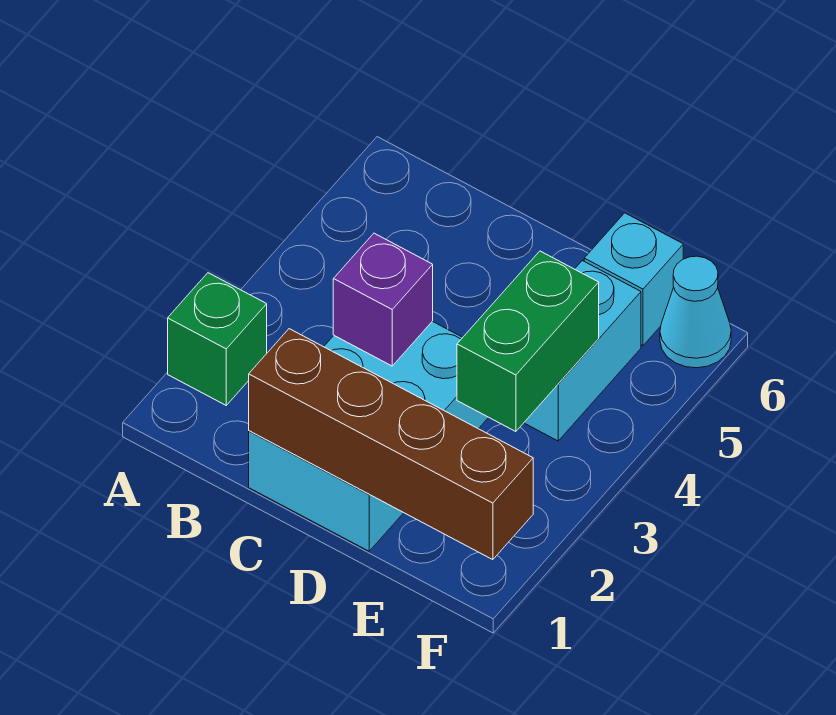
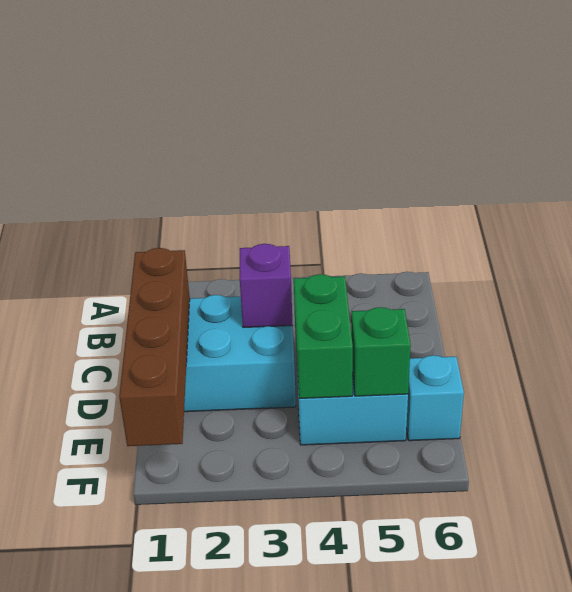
green 1x1 brick [168,273,267,405] -> green 1x1 brick moved to [351,307,411,396]
green 1x2 brick [457,251,599,432] -> green 1x2 brick turned to [294,274,353,398]
cyan 1x1 cone [660,256,731,368] -> none

